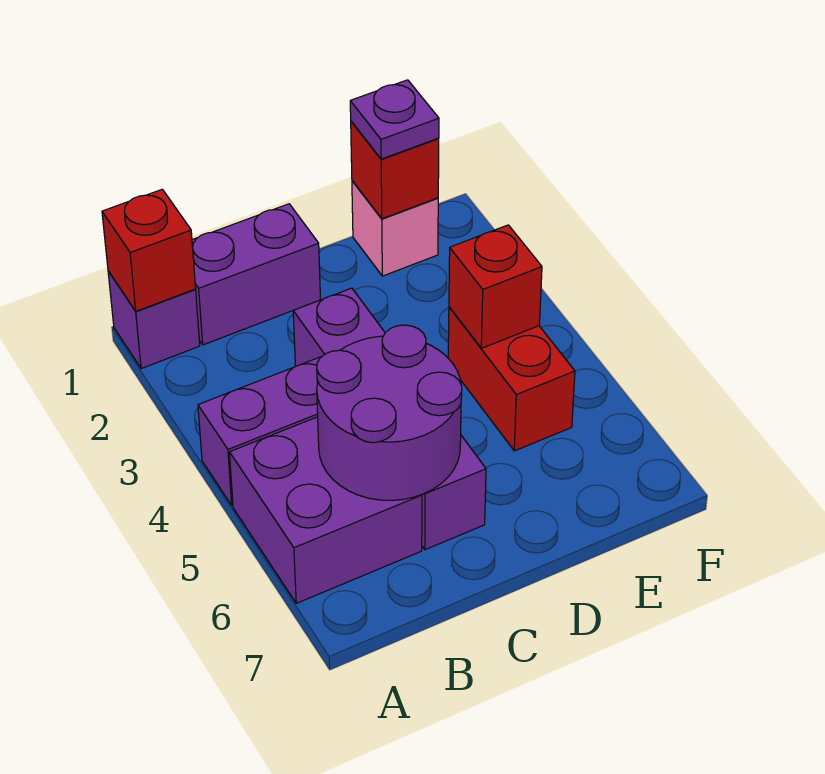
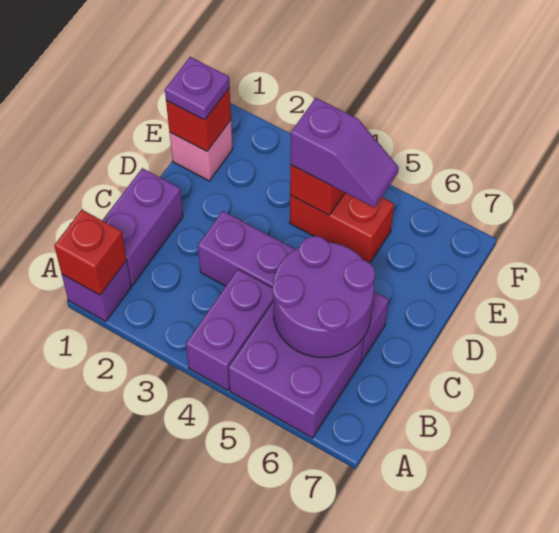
none -> purple 1x2 slope [290,98,399,208]

